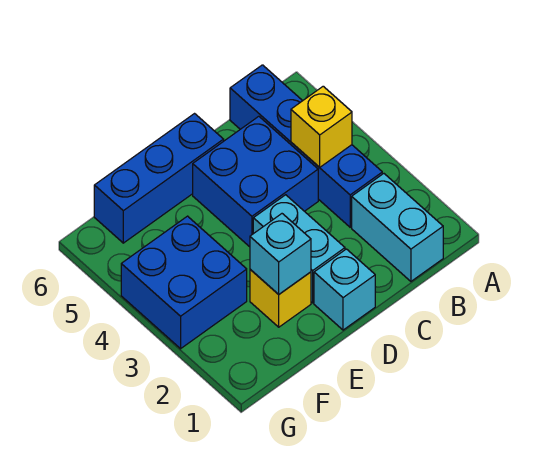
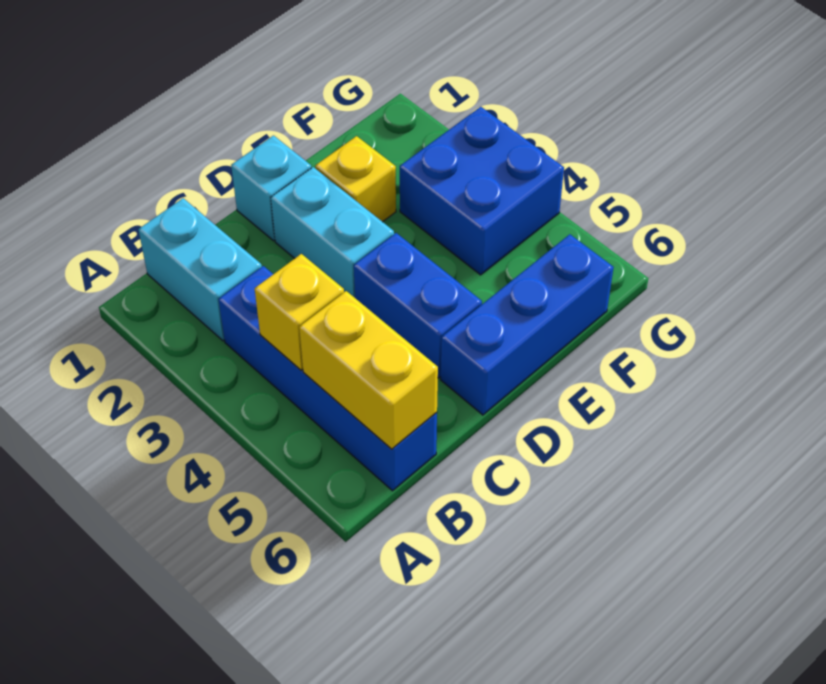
none -> yellow 1x2 brick [299,291,438,449]
blue 2x2 brick [193,116,318,247] -> blue 1x2 brick [354,233,482,378]
cyan 1x1 brick [250,214,311,294] -> none

